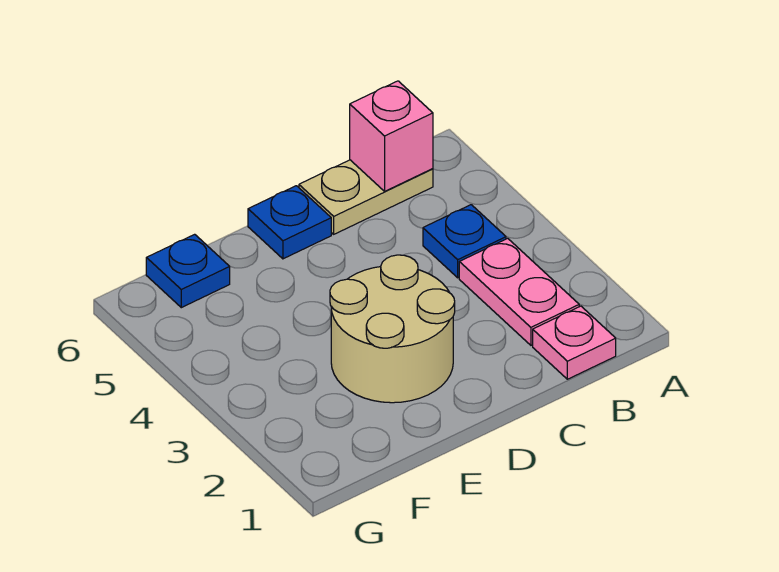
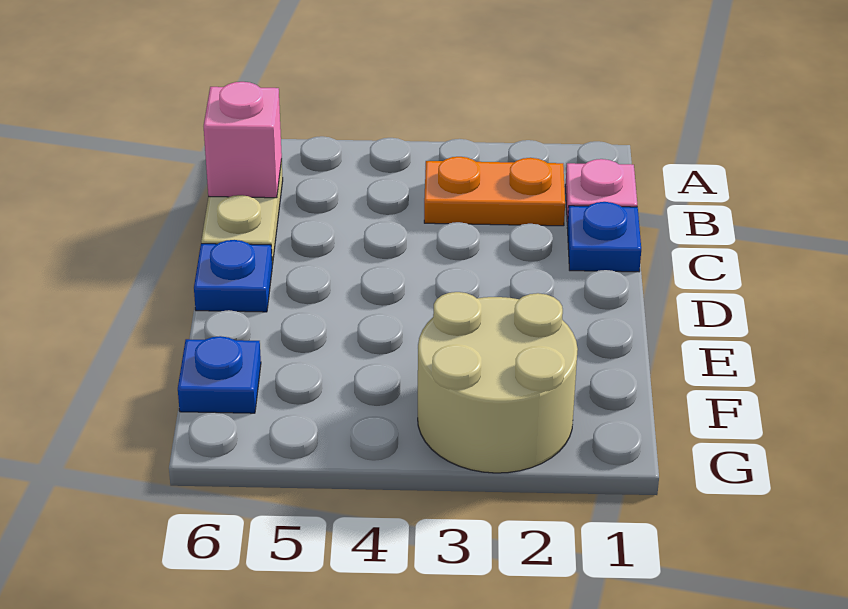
pink 1x2 plate [459,238,579,345] -> orange 1x2 plate [424,157,565,226]
blue 1x1 plate [423,205,506,278] -> blue 1x1 plate moved to [567,202,641,272]
tan 2x2 round brick [330,255,455,403] -> tan 2x2 round brick moved to [418,292,578,473]

